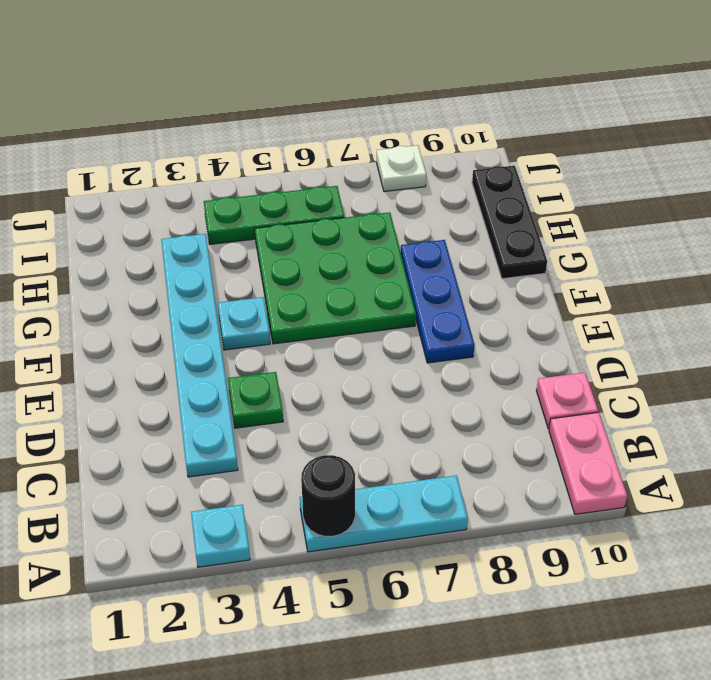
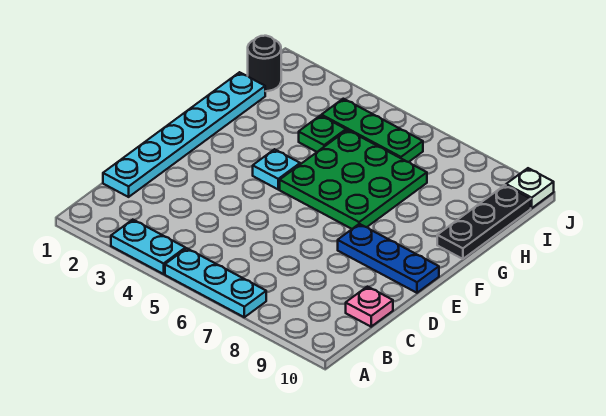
cyan 1x1 plate [191,505,250,567] -> cyan 1x2 plate [111,220,185,274]
black 1x1 round brick [301,455,355,536] -> black 1x1 round brick moved to [248,36,281,91]
pink 1x2 plate [549,412,627,514] -> none
cyan 1x6 plate [161,234,238,477] -> cyan 1x6 plate moved to [103,72,265,197]
green 1x1 plate [228,372,283,428] -> green 1x1 plate moved to [299,116,346,152]
blue 1x3 plate [401,240,475,363] -> blue 1x3 plate turned to [338,224,439,293]
white 1x1 plate [376,145,426,192] -> white 1x1 plate moved to [506,168,554,208]

